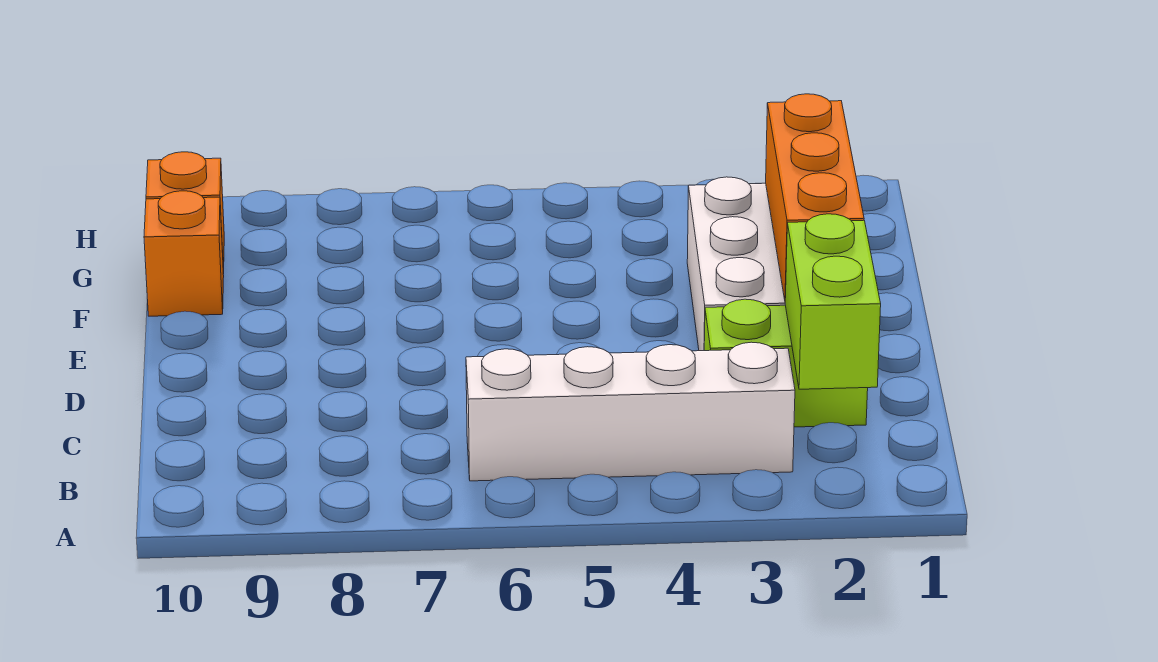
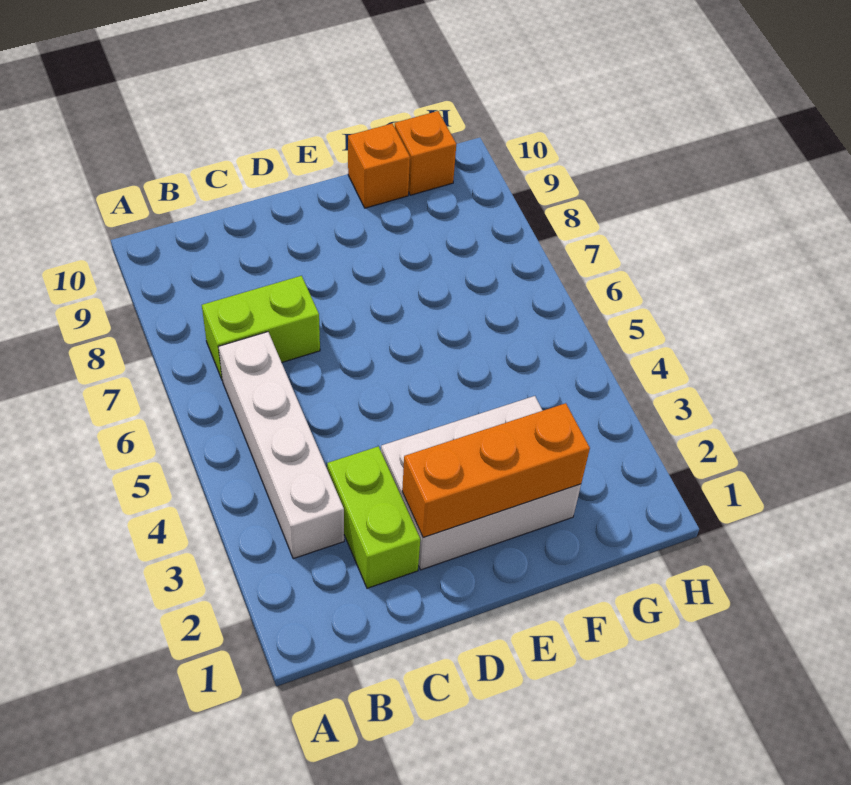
lime 1x2 brick [785,214,881,389] -> lime 1x2 brick moved to [202,276,320,381]

